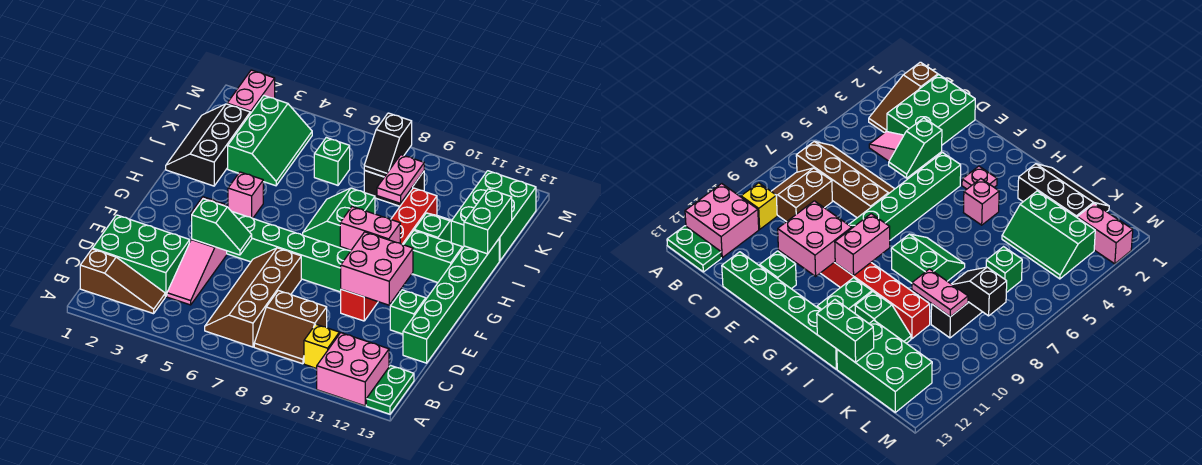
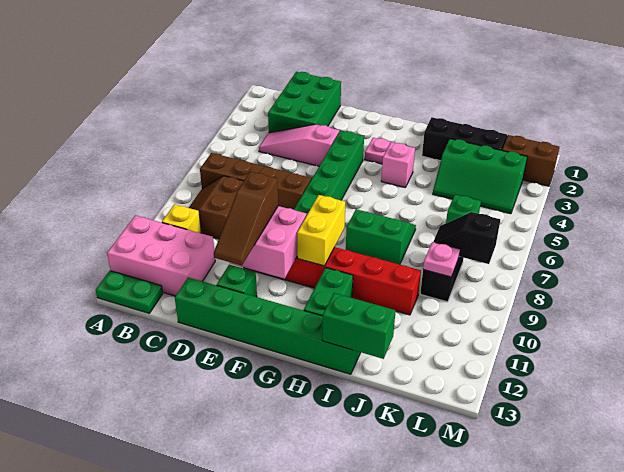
pink 2x2 brick [317,333,389,406] -> pink 2x3 brick [107,215,215,296]
brown 1x3 slope [80,249,165,314] -> brown 1x3 slope moved to [214,172,278,265]
green 1x2 slope [192,199,252,255] -> none
pink 1x2 brick [340,207,400,250] -> yellow 1x2 brick [297,195,345,266]
green 1x2 slope [414,213,452,243] -> none
pink 1x2 plate [377,155,424,203] -> pink 1x1 plate [423,242,460,277]
green 2x3 brick [451,171,536,261] -> none
pink 1x2 brick [227,70,275,114] -> brown 1x2 brick [502,135,559,186]

